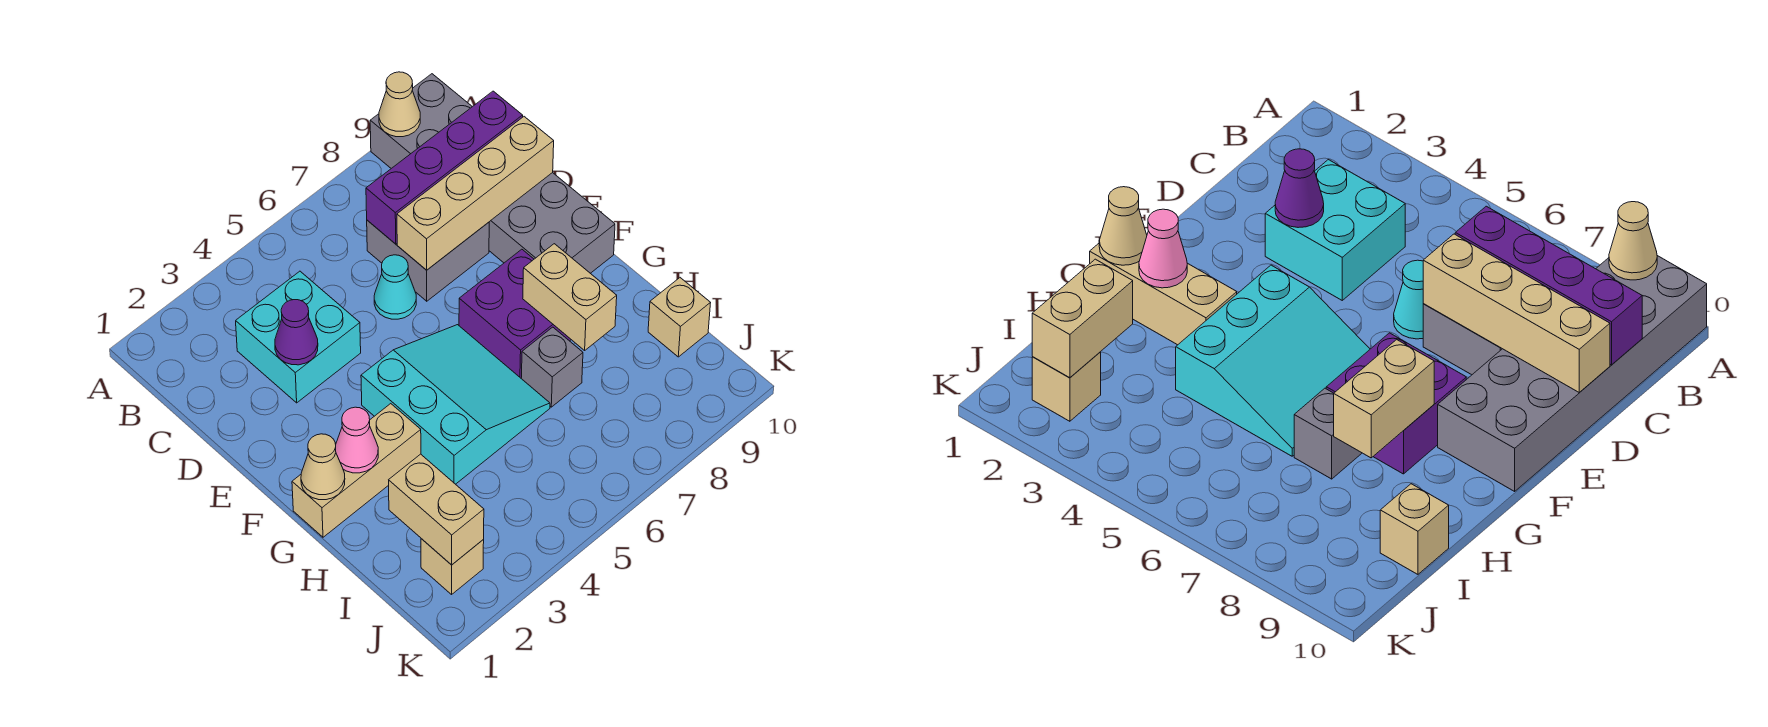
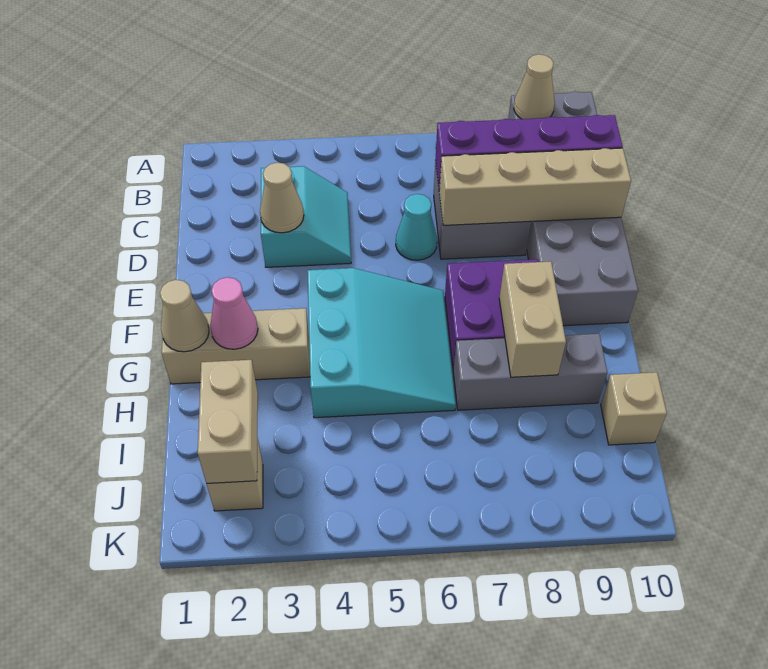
cyan 2x2 brick [236,271,361,403] -> cyan 2x2 slope [261,166,351,267]
purple 1x1 cone [275,300,318,365] -> tan 1x1 cone [260,162,304,233]
grey 1x1 brick [521,327,583,407] -> grey 1x3 brick [453,334,607,410]

